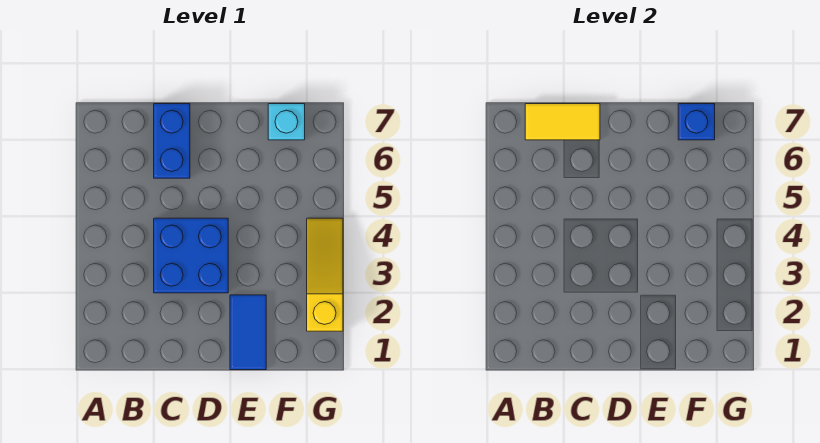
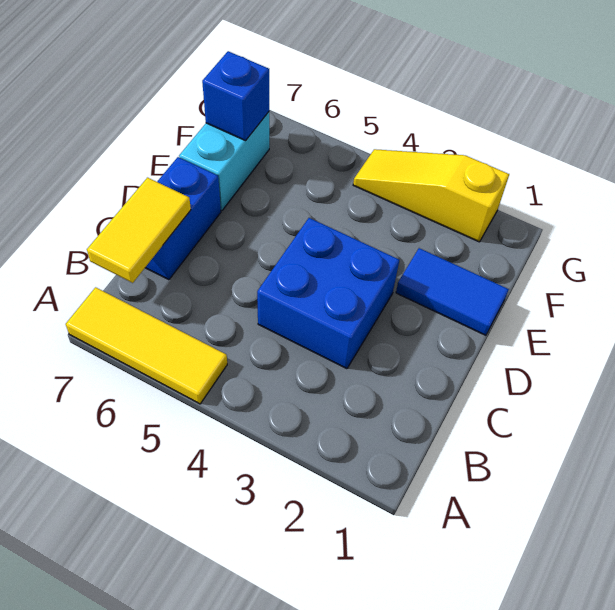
none -> yellow 1x3 tile [66,287,227,404]
blue 1x2 brick [154,104,190,178] -> blue 1x2 brick turned to [145,157,221,280]
cyan 1x1 brick [268,104,305,140] -> cyan 1x2 brick [179,112,269,211]

